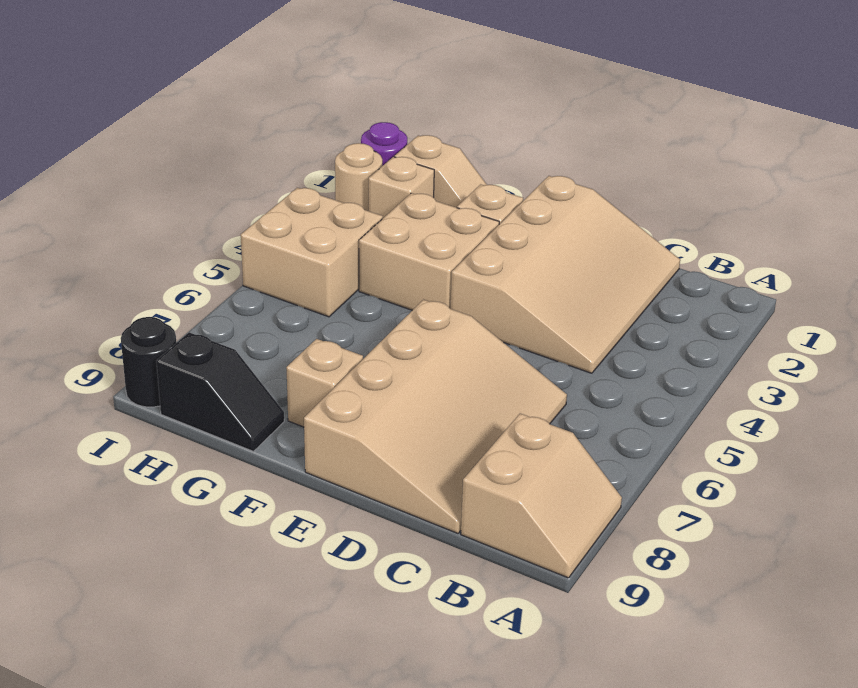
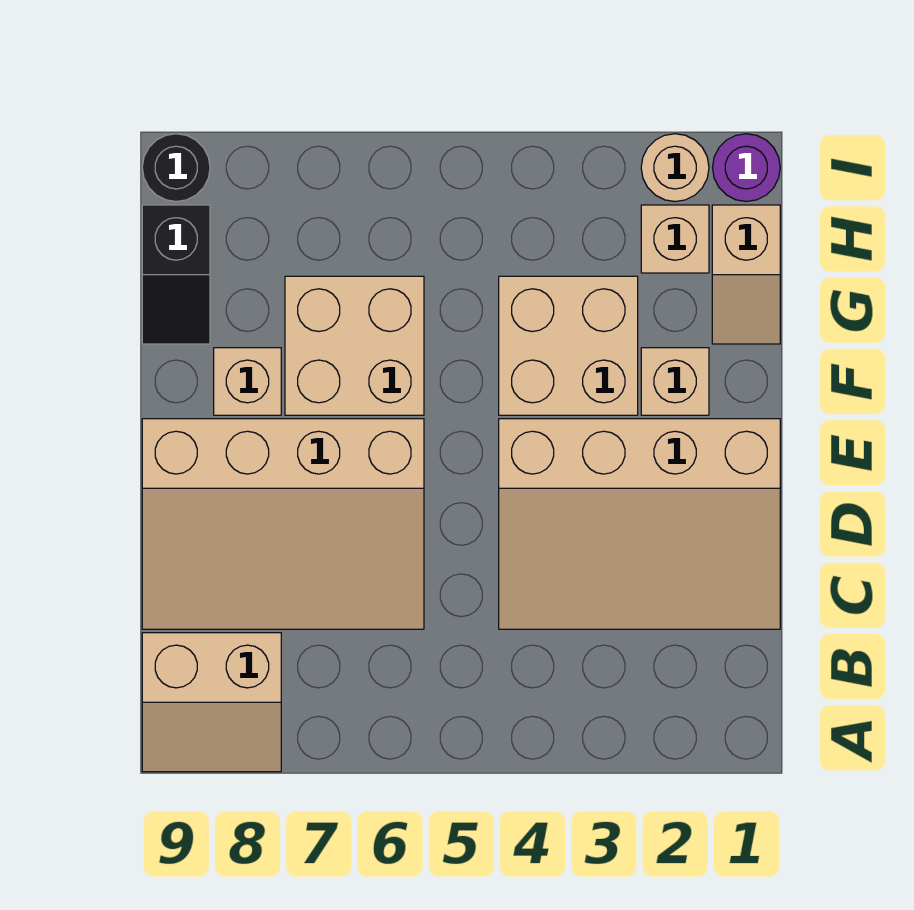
tan 2x2 brick [241,188,383,317] -> tan 2x2 brick moved to [285,276,424,415]

